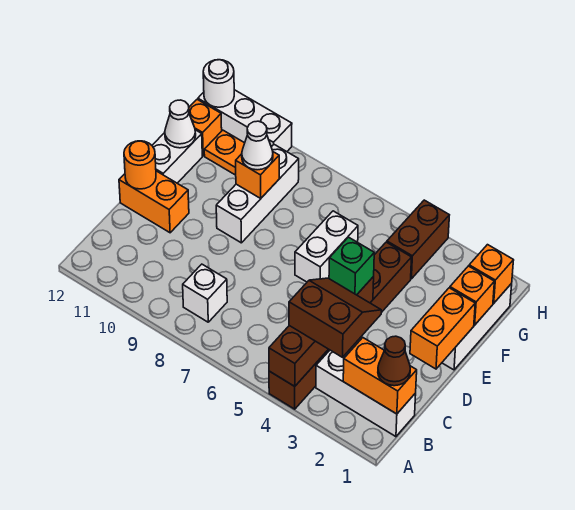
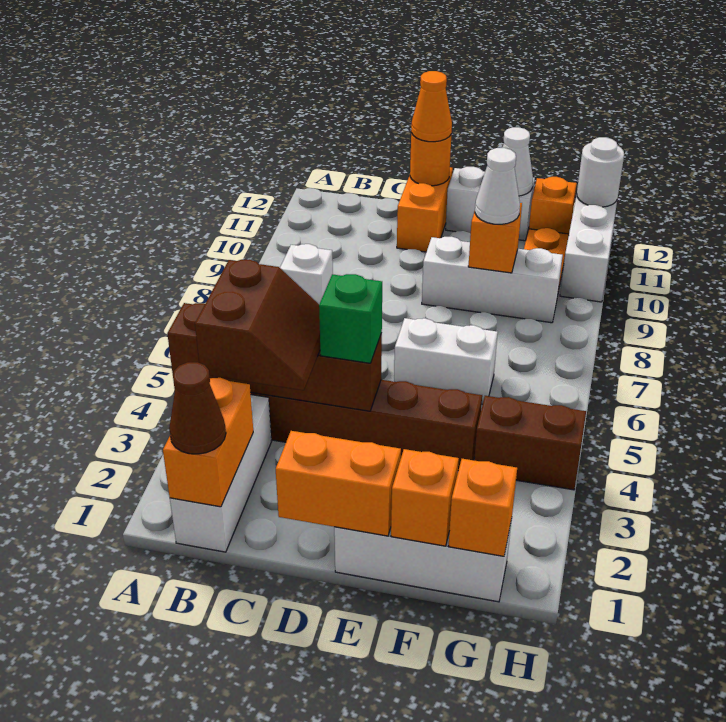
none -> orange 1x1 cone [411,71,452,142]

